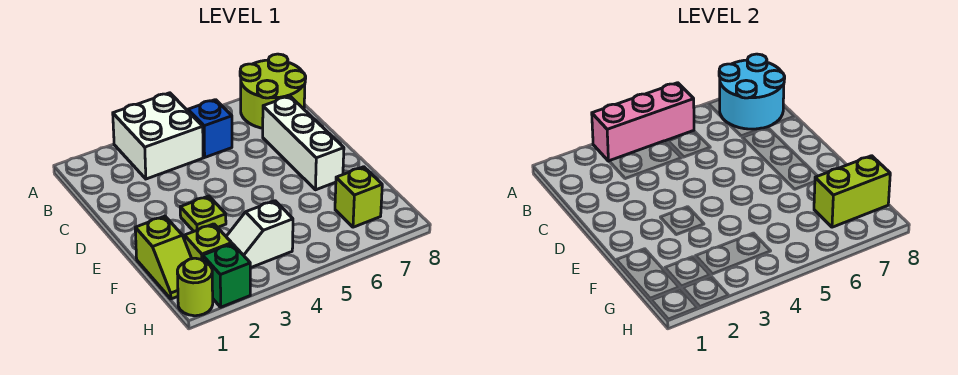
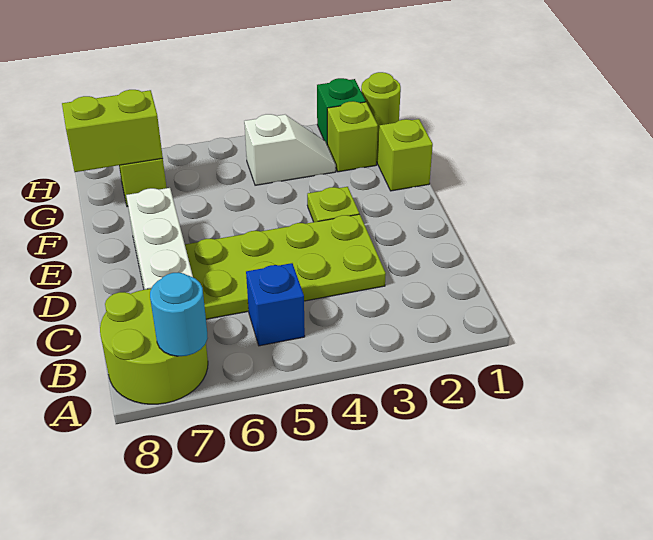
white 2x2 brick [113,93,203,179] -> none
pink 1x3 brick [592,83,694,161] -> none
cyan 2x2 round brick [719,54,785,129] -> cyan 1x1 round brick [150,272,208,356]
none -> lime 2x4 plate [185,214,386,319]

